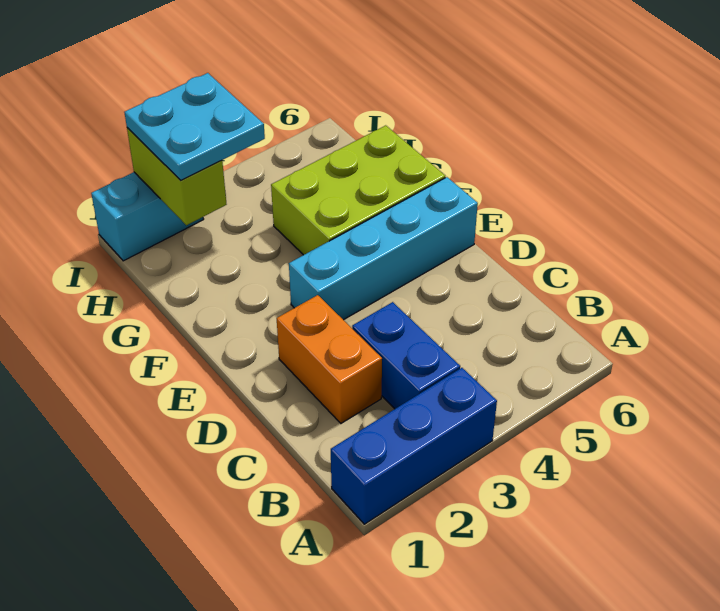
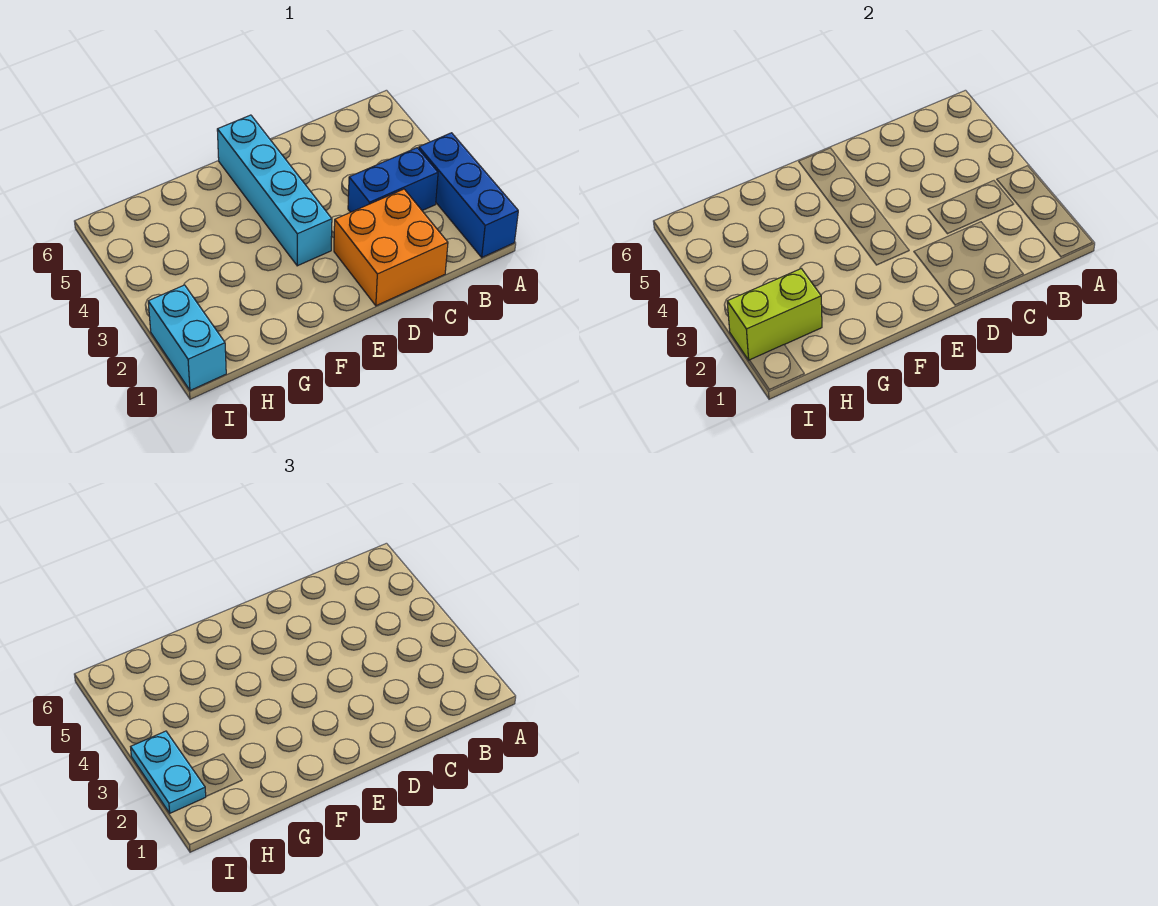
orange 1x2 brick [277,295,382,423] -> orange 2x2 brick [334,189,448,306]
lime 2x3 brick [271,125,445,255] -> none
cyan 2x2 plate [124,73,265,180] -> cyan 1x2 plate [131,731,206,813]

